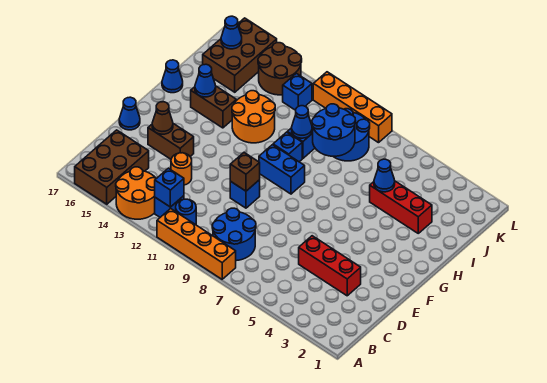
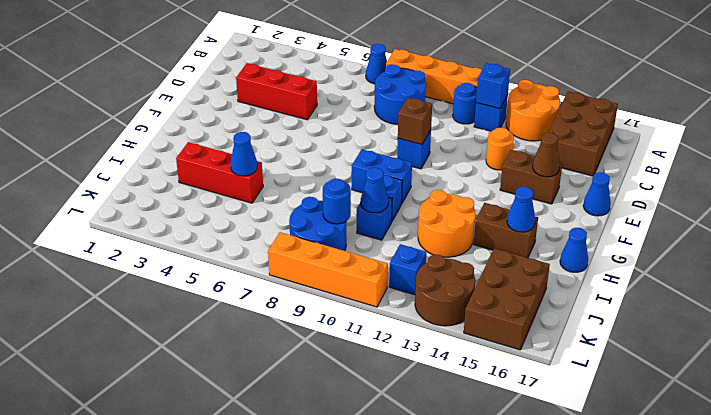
blue 2x2 round brick [312,104,356,156] -> blue 1x1 round brick [323,179,351,224]
blue 1x1 cone [221,16,242,49] -> blue 1x1 cone moved to [366,44,387,84]

